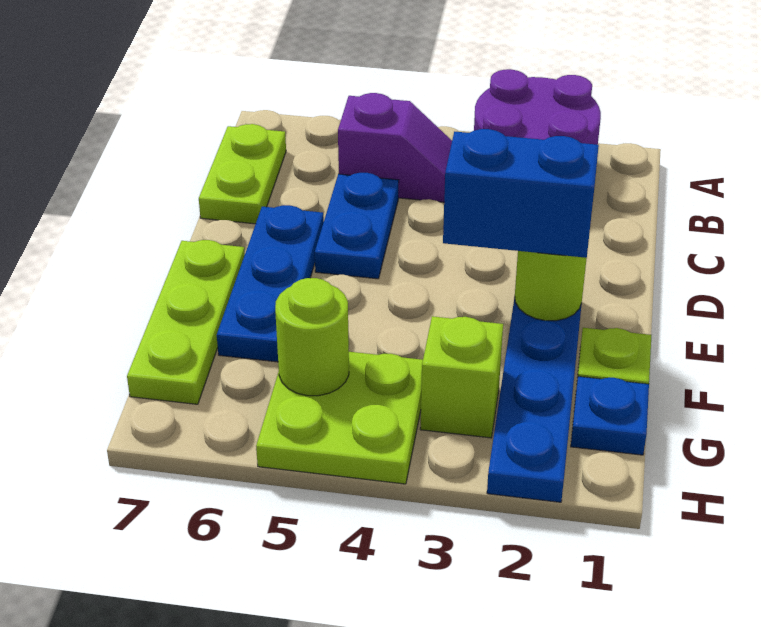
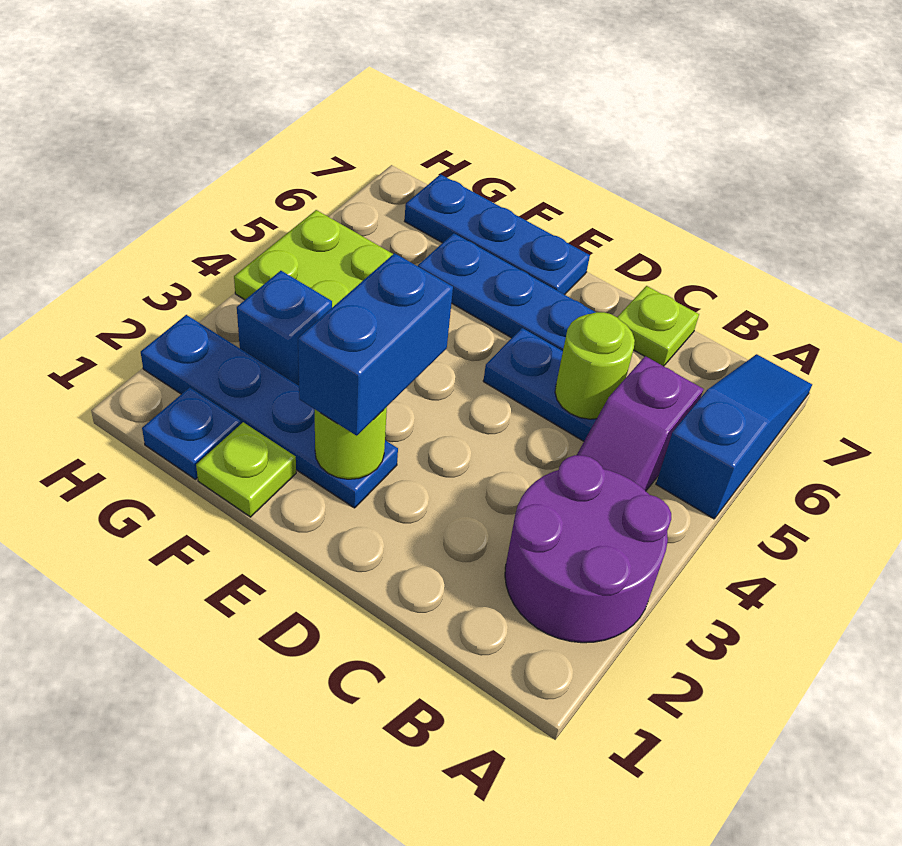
none -> blue 1x3 slope [656,354,812,519]
lime 1x2 plate [199,124,286,224] -> lime 1x1 plate [617,286,699,366]
lime 1x3 plate [127,240,245,404] -> blue 1x3 plate [405,174,590,295]
lime 1x1 brick [420,316,503,438] -> blue 1x1 brick [237,271,332,385]
lime 1x1 round brick [275,278,349,396] -> lime 1x1 round brick moved to [555,312,635,419]

